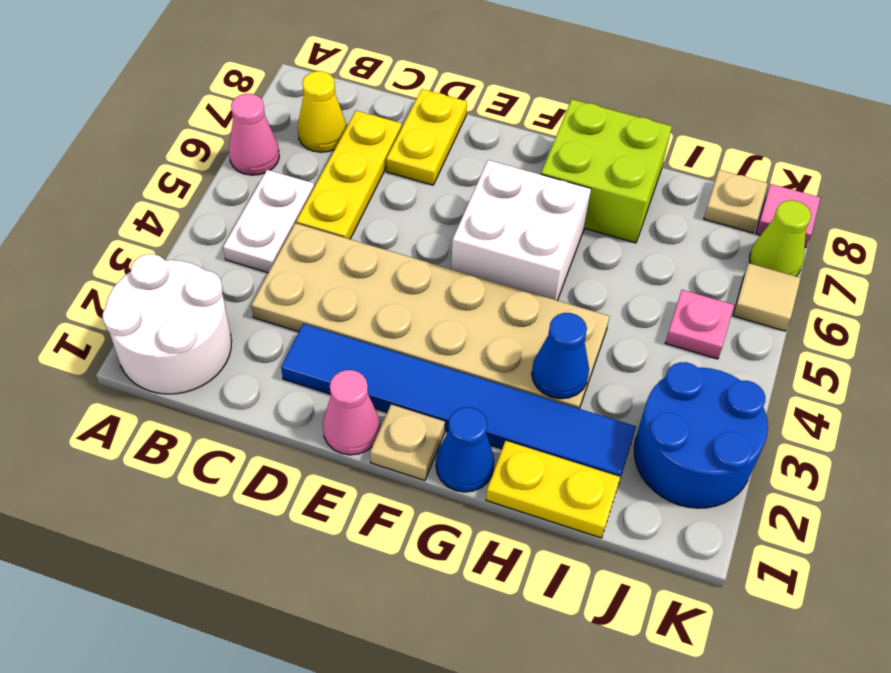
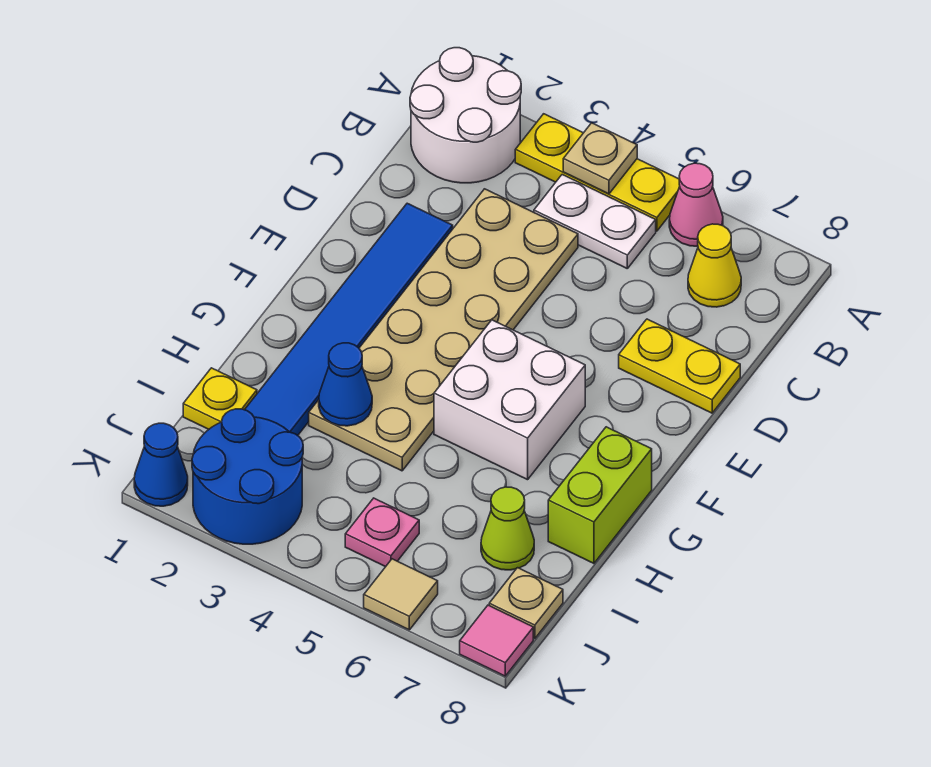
yellow 1x3 plate [296,111,402,239] -> yellow 1x3 plate moved to [515,114,680,231]
pink 1x1 cone [323,370,380,455] -> none
tan 1x1 plate [370,405,445,481] -> tan 1x1 plate moved to [563,123,637,194]
blue 1x1 cone [436,407,494,492] -> blue 1x1 cone moved to [134,423,188,506]
lime 2x2 brick [541,99,672,243] -> lime 1x2 brick [548,427,652,563]
yellow 1x2 plate [486,441,620,538] -> yellow 1x1 plate [183,368,257,430]
lime 1x1 cone [750,200,811,276] -> lime 1x1 cone moved to [481,487,534,570]

